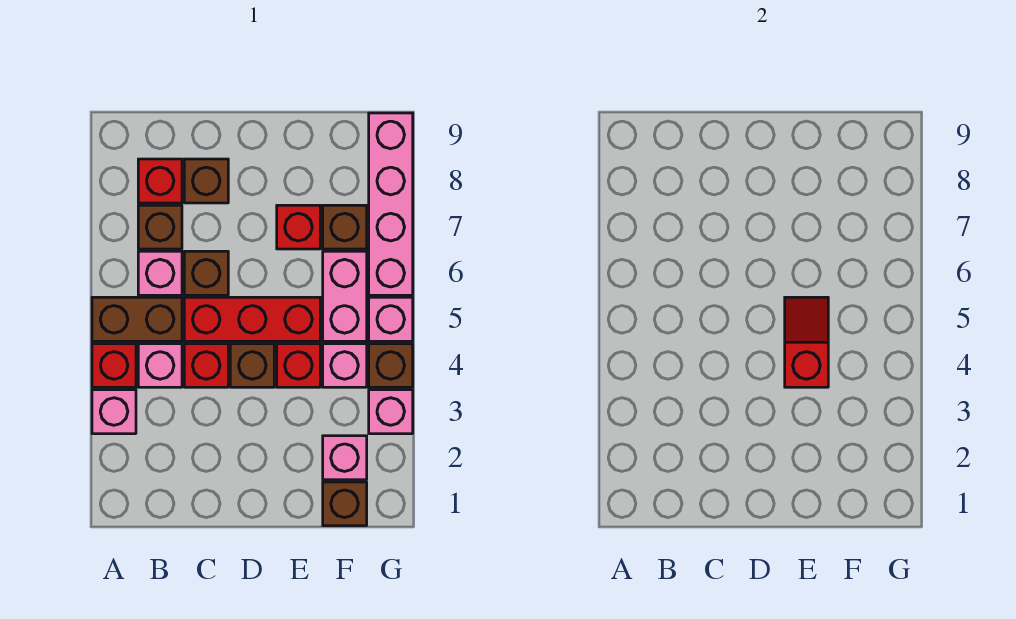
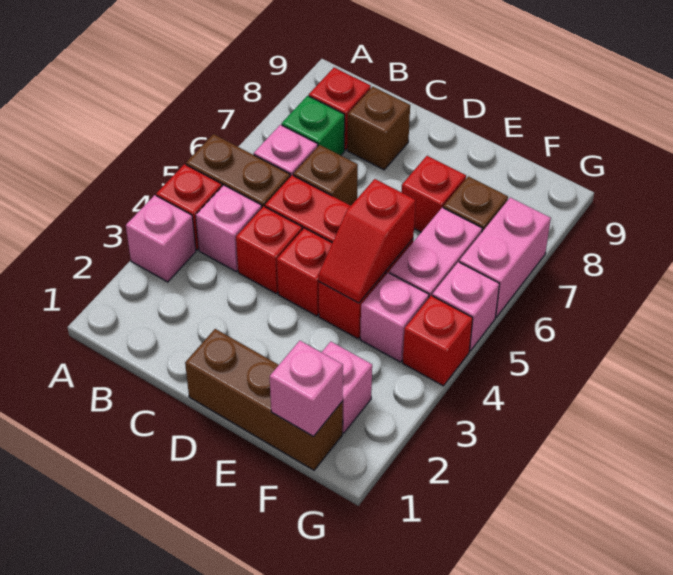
brown 1x1 brick [138,205,182,249] -> green 1x1 brick [282,96,345,155]
brown 1x1 brick [230,344,274,387] -> red 1x1 brick [277,228,332,316]
red 1x2 slope [785,297,828,387] -> red 1x2 slope turned to [318,179,416,303]
brown 1x1 brick [323,482,367,526] -> brown 1x3 brick [185,329,343,470]
pink 1x1 brick [369,390,413,434] -> pink 1x1 brick moved to [270,341,343,437]
brown 1x1 brick [369,344,413,387] -> red 1x1 brick [403,296,473,386]
pink 1x4 brick [369,113,413,295] -> pink 1x2 brick [459,198,551,317]

